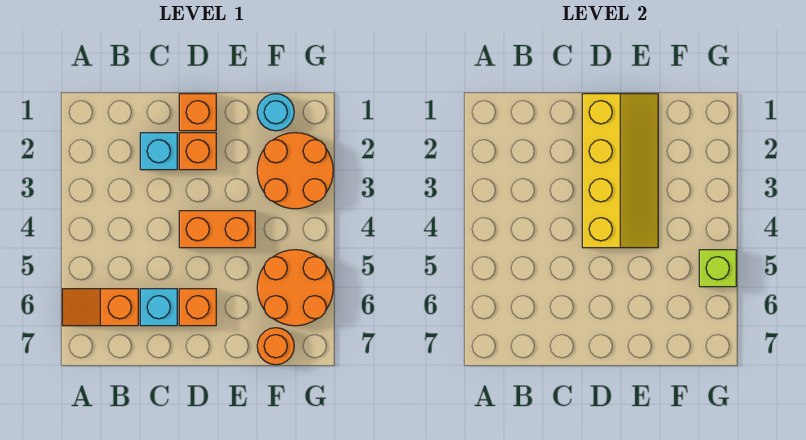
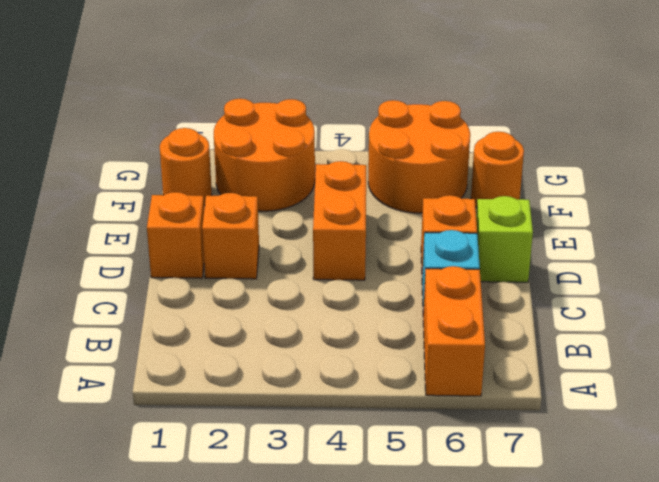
orange 1x2 slope [62,289,138,326] -> orange 1x2 brick [423,266,485,396]
cyan 1x1 brick [140,133,177,170] -> none
yellow 2x4 slope [582,94,658,248] -> none
cyan 1x1 round brick [257,94,294,131] -> orange 1x1 round brick [160,128,212,205]
lime 1x1 brick [699,250,736,287] -> lime 1x1 brick moved to [476,196,533,282]

